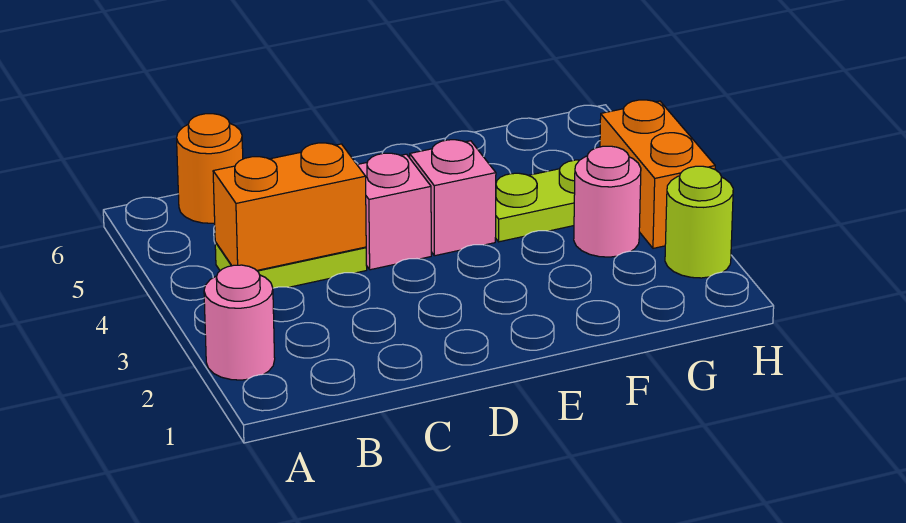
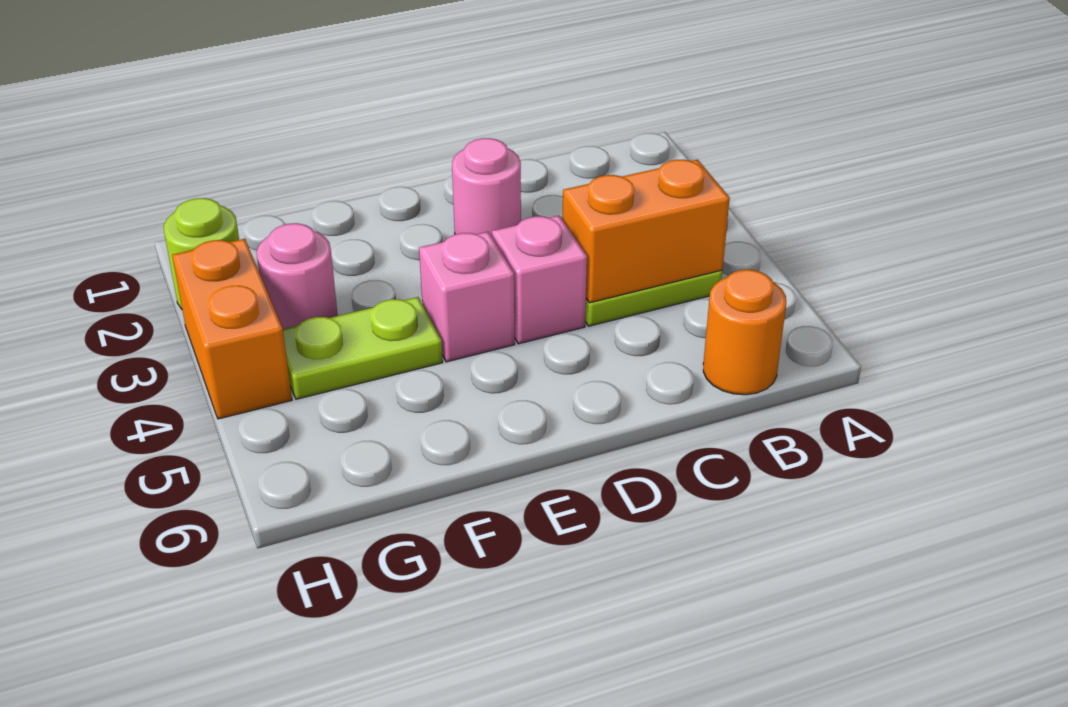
pink 1x1 round brick [204,265,275,380] -> pink 1x1 round brick moved to [452,138,521,237]

